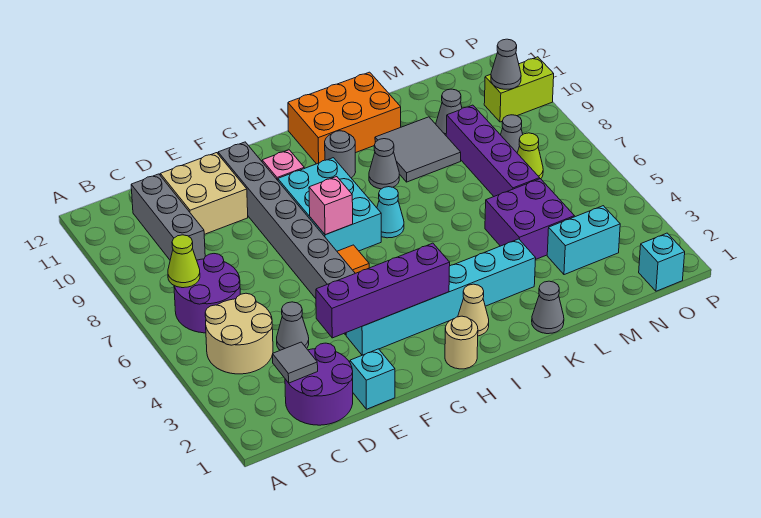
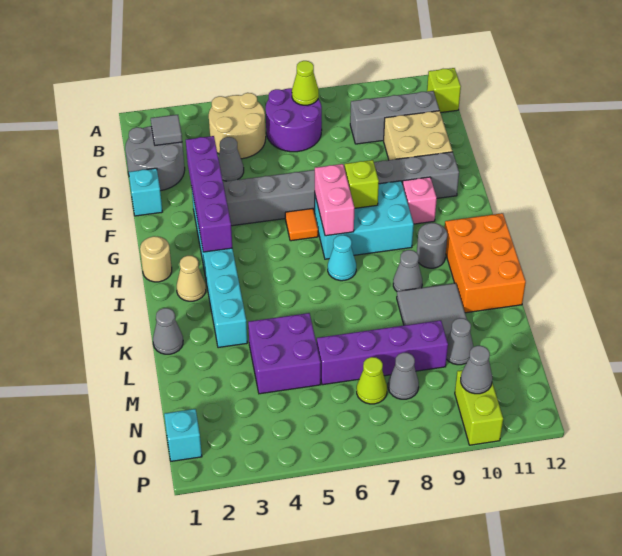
none -> lime 1x1 brick [427,68,461,113]
purple 2x2 round brick [285,343,353,425] -> grey 2x2 round brick [125,126,185,191]
pink 1x1 brick [309,177,353,235] -> pink 1x2 brick [315,164,355,236]
none -> lime 1x1 brick [345,160,379,208]
cyan 1x2 brick [547,206,620,275] -> none

